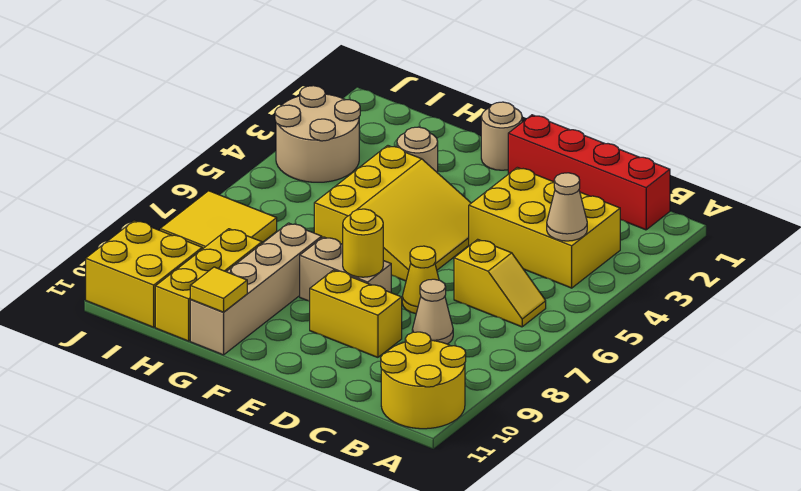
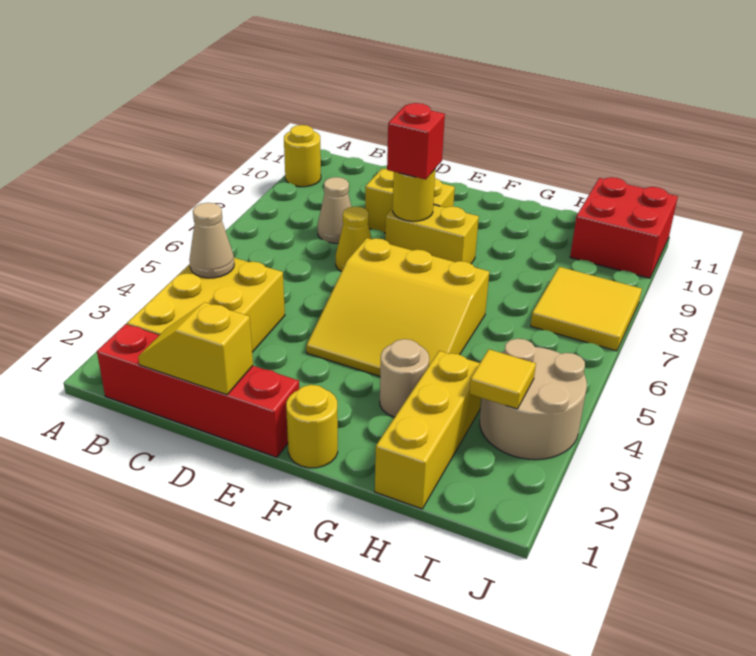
yellow 2x2 round brick [381,332,466,429] -> yellow 1x1 round brick [284,125,321,187]
yellow 2x3 brick [469,167,620,288] -> yellow 2x3 brick turned to [127,258,285,352]
yellow 1x2 slope [454,239,546,327] -> yellow 1x2 slope moved to [138,302,253,395]
yellow 3x3 slope [314,146,471,281] -> yellow 3x3 slope turned to [306,238,489,376]
tan 1x2 brick [300,237,391,301] -> yellow 1x2 brick [385,205,479,264]
none -> red 1x1 brick [387,103,445,180]
tan 1x1 round brick [481,102,522,170] -> yellow 1x1 round brick [286,385,338,468]
tan 1x4 brick [190,223,322,355] -> none
yellow 1x1 tile [190,267,247,312] -> yellow 1x1 tile moved to [469,349,536,409]
yellow 1x3 brick [155,229,262,341] -> yellow 1x3 brick moved to [375,351,481,509]
yellow 2x2 brick [86,221,202,327] -> red 2x2 brick [570,177,678,278]

